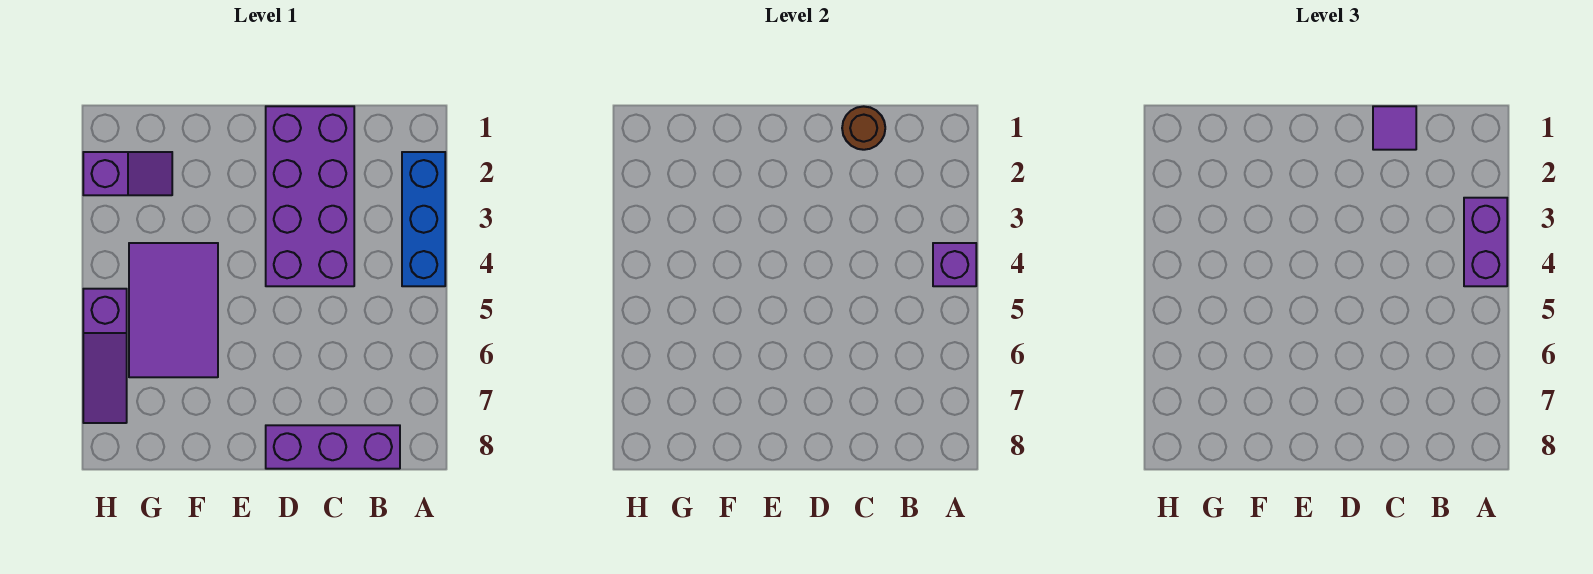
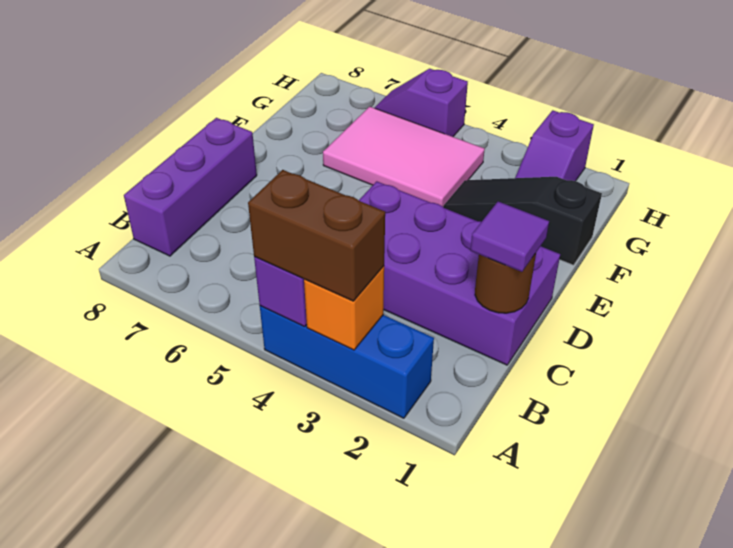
none -> orange 1x1 brick [304,266,384,350]
purple 1x2 brick [1464,198,1507,286] -> brown 1x2 brick [248,170,385,301]
none -> black 1x3 slope [443,177,602,265]
purple 2x3 tile [129,243,218,377] -> pink 2x3 tile [323,106,485,206]
purple 1x3 slope [83,289,127,423] -> purple 1x2 slope [375,69,468,137]

